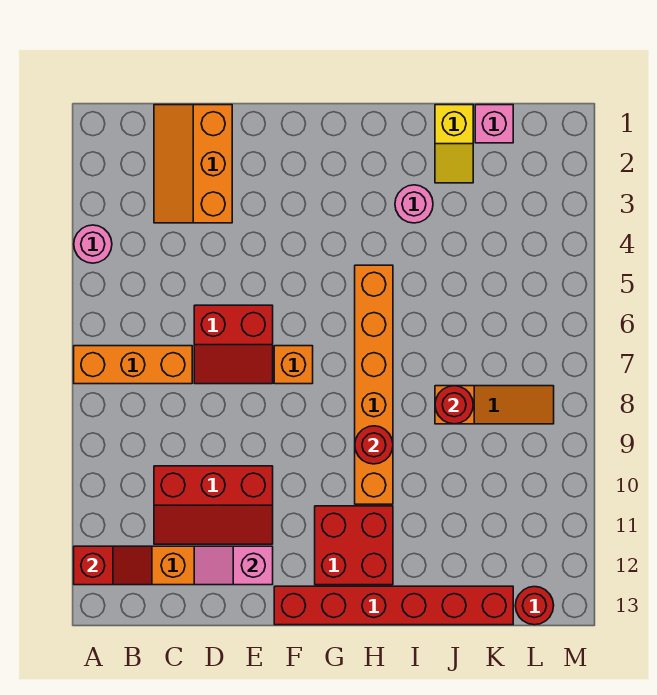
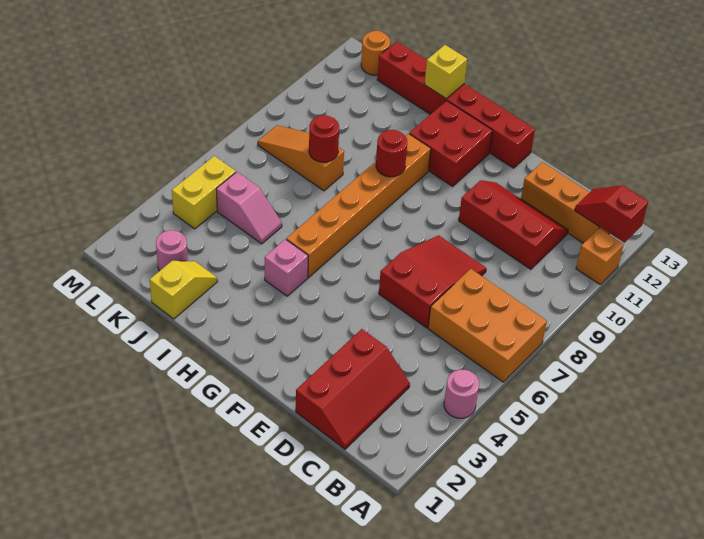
orange 1x3 brick [74,346,192,384] -> orange 2x3 brick [428,269,547,382]
orange 2x3 slope [154,105,232,223] -> red 2x3 slope [296,329,410,449]
red 2x2 slope [194,305,273,384] -> red 2x3 slope [379,235,486,328]
pink 1x2 slope [194,546,273,585] -> pink 1x2 slope moved to [216,172,282,244]
orange 1x1 brick [274,346,313,384] -> orange 1x1 brick moved to [576,228,624,284]
pink 1x1 round brick [395,185,433,223] -> pink 1x1 round brick moved to [156,230,188,271]
none -> yellow 1x1 brick [424,45,467,99]
pink 1x1 brick [475,105,513,143] -> pink 1x1 brick moved to [265,239,308,296]
none -> yellow 1x2 brick [172,156,236,229]
red 1x1 round brick [515,587,554,625] -> orange 1x1 round brick [361,31,390,75]

